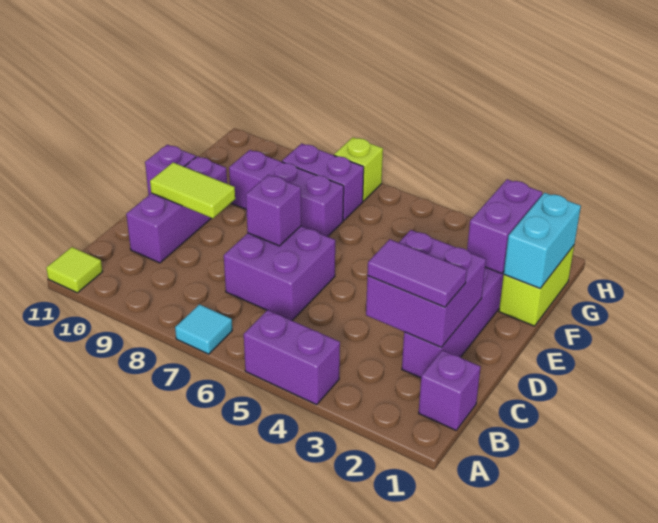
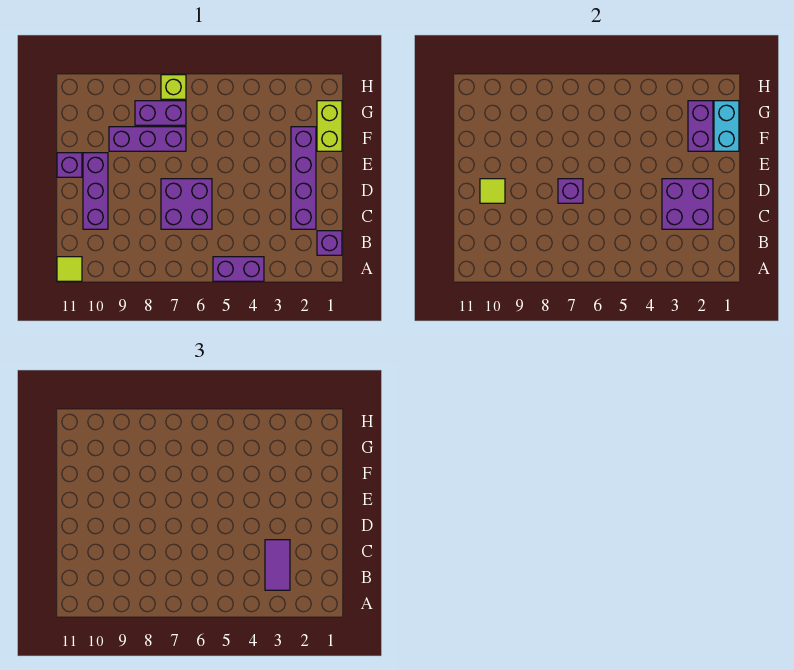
cyan 1x1 tile [175,304,232,354] -> none
purple 1x2 tile [367,239,467,307] -> purple 1x2 tile turned to [265,540,290,590]
lime 1x2 tile [150,163,235,218] -> lime 1x1 tile [480,179,505,203]

